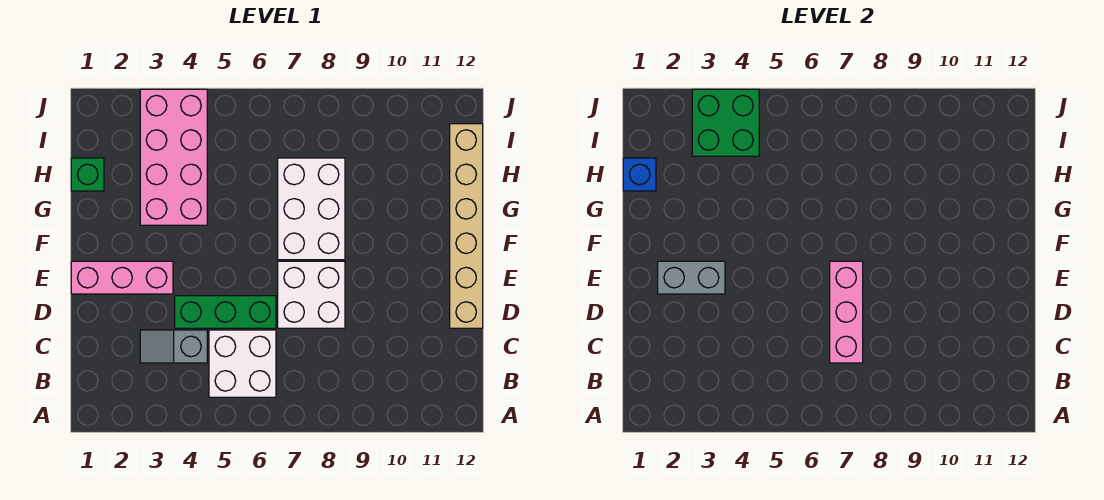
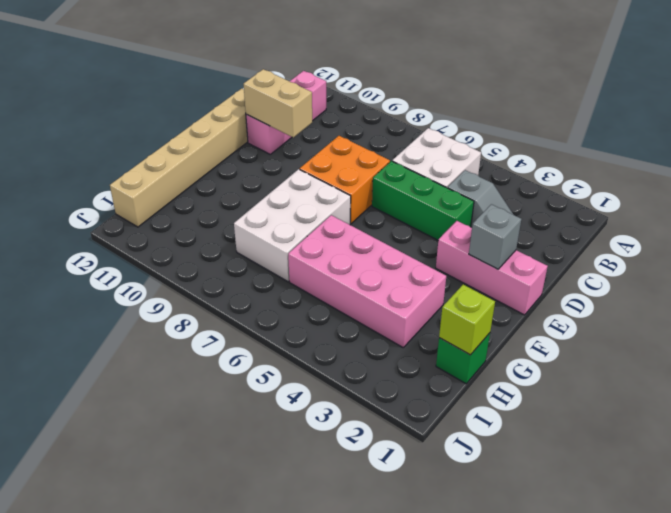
pink 1x3 brick [830,261,863,363] -> pink 1x3 brick moved to [246,71,326,154]
white 2x2 brick [278,261,345,328] -> orange 2x2 brick [300,136,390,224]
none -> tan 1x2 brick [244,69,312,137]
grey 1x2 brick [658,261,725,294] -> grey 1x1 brick [469,204,521,269]
pink 2x4 brick [140,89,207,225] -> pink 2x4 brick turned to [288,215,446,347]
blue 1x1 brick [623,158,656,191] -> lime 1x1 brick [439,285,495,355]
green 2x2 brick [692,89,759,156] -> none

